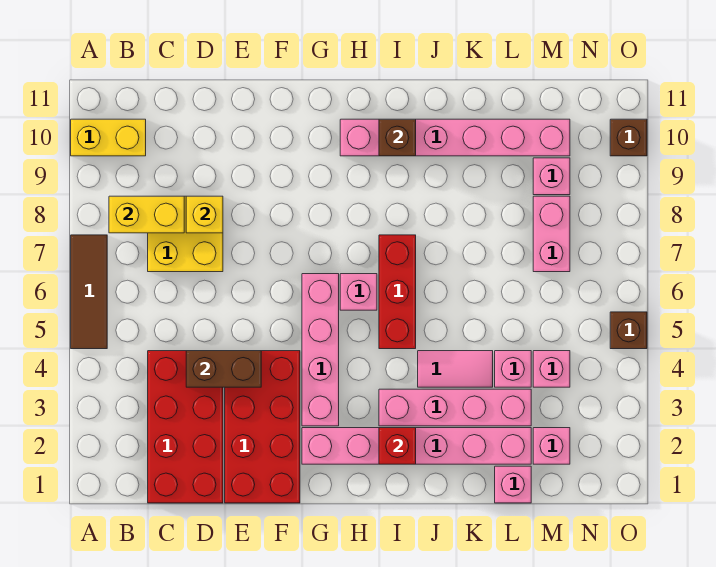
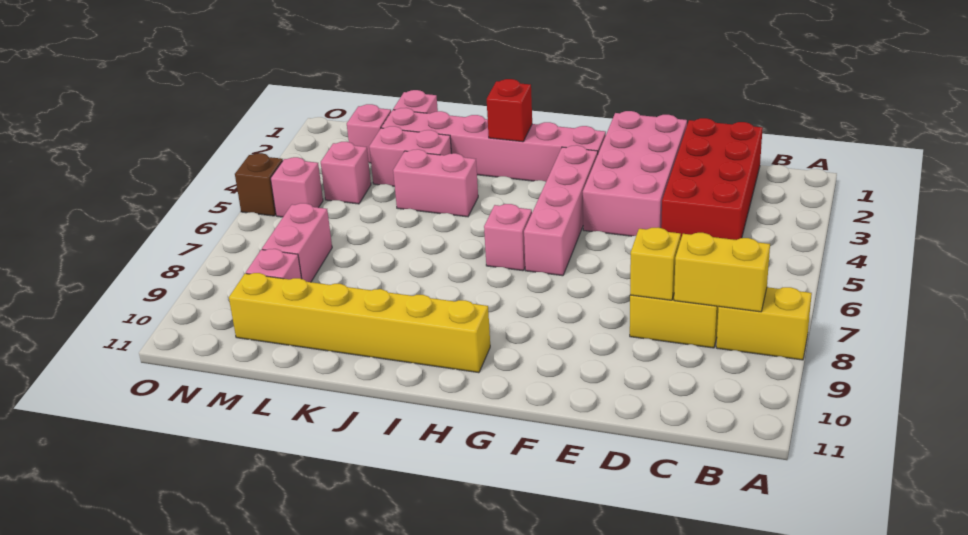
brown 1x3 tile [71,235,107,349] -> none
yellow 1x2 brick [71,119,146,156] -> yellow 1x2 brick moved to [716,287,812,360]
brown 1x2 brick [186,351,261,387] -> none
red 2x4 brick [225,351,300,503] -> pink 2x4 brick [583,111,687,236]
pink 1x6 brick [340,119,570,156] -> yellow 1x6 brick [229,273,490,373]
pink 1x4 brick [379,389,531,426] -> pink 1x2 brick [369,126,452,186]
red 1x3 brick [379,235,416,349] -> none
brown 1x1 brick [379,119,416,156] -> none
pink 1x2 tile [418,351,493,387] -> pink 1x2 brick [393,149,478,217]
pink 1x1 brick [495,351,531,387] -> pink 1x1 brick moved to [271,157,323,217]
brown 1x1 brick [610,119,647,156] -> none

